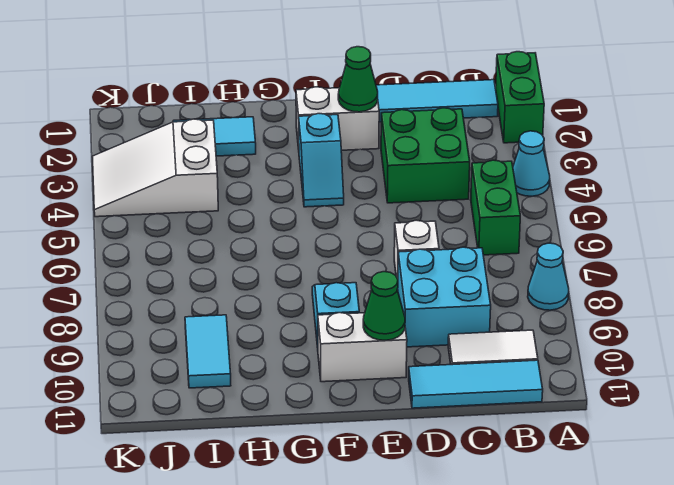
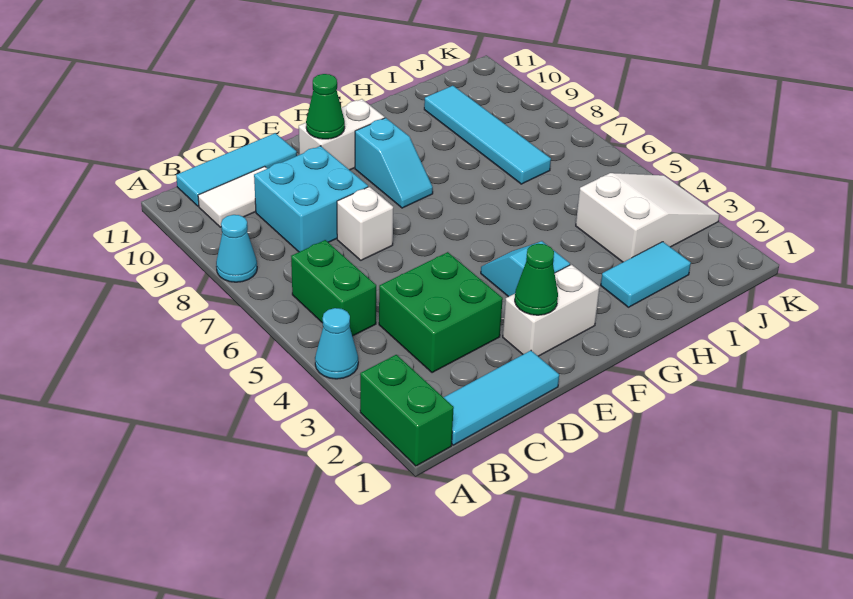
cyan 1x2 tile [185,315,231,388] -> cyan 1x4 tile [424,86,551,184]

